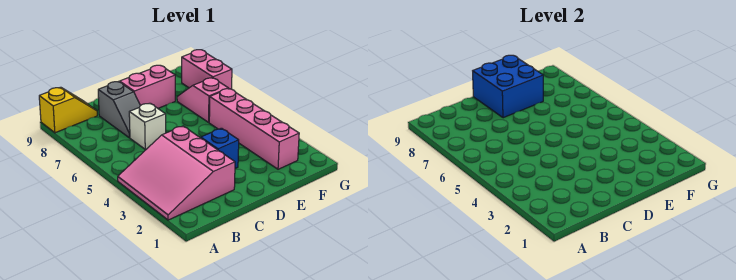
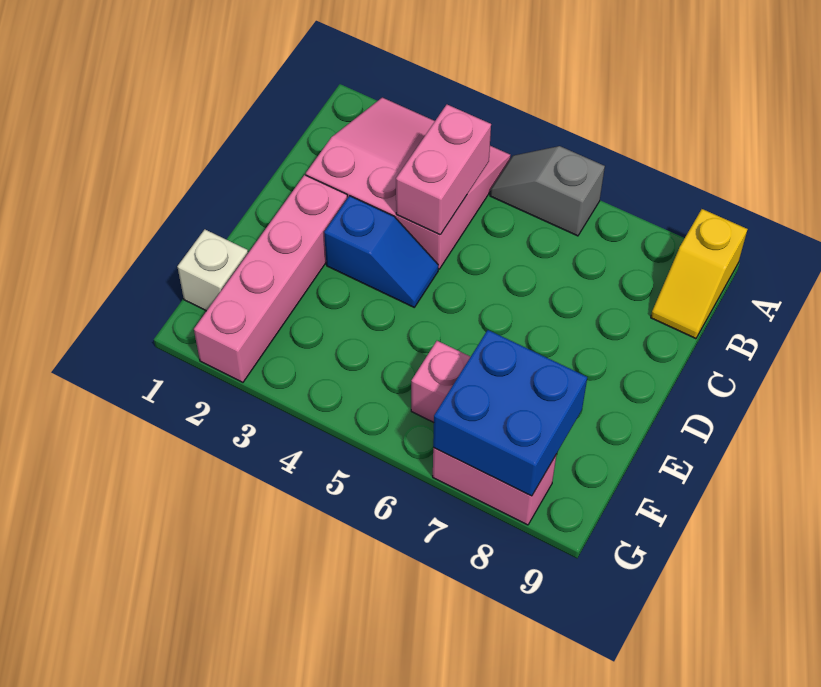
white 1x1 brick [129,103,166,149] -> white 1x1 brick moved to [177,229,248,311]
grey 1x2 slope [98,82,140,138] -> grey 1x2 slope moved to [490,146,605,236]
pink 1x2 brick [120,65,175,108] -> pink 1x2 brick moved to [396,105,491,235]
blue 2x2 brick [473,55,543,118] -> blue 2x2 brick moved to [433,330,587,496]
pink 1x4 brick [209,89,299,169] -> pink 1x4 brick turned to [194,175,347,382]

